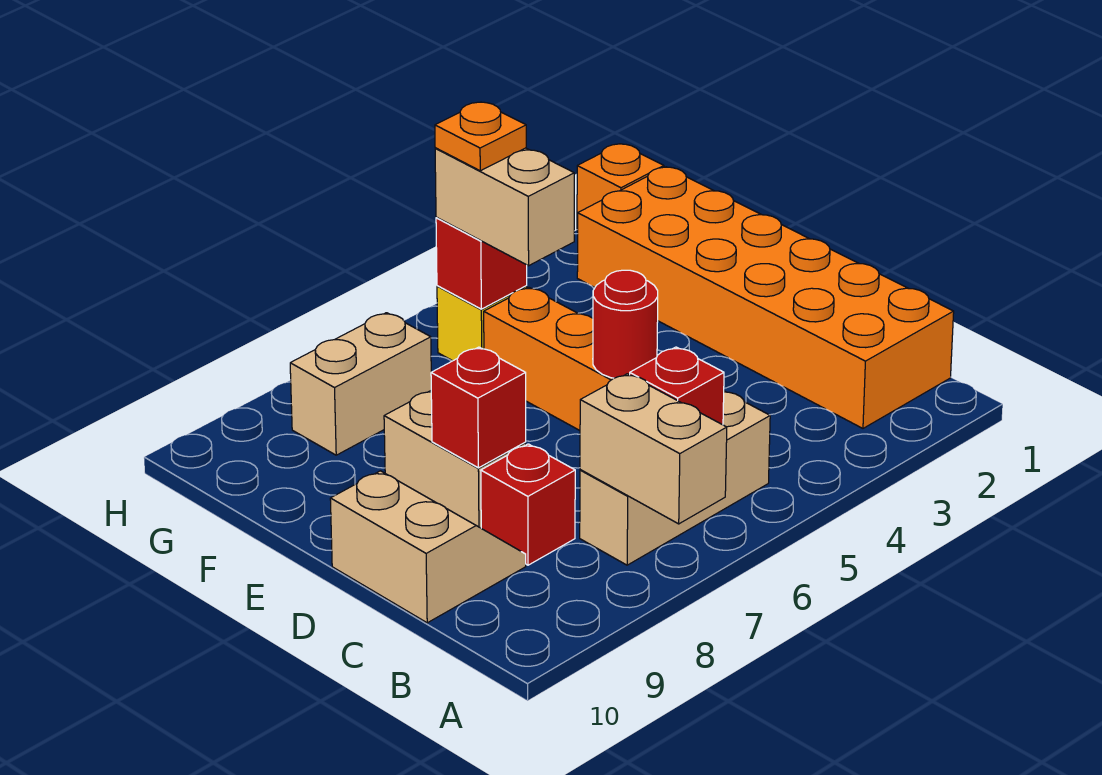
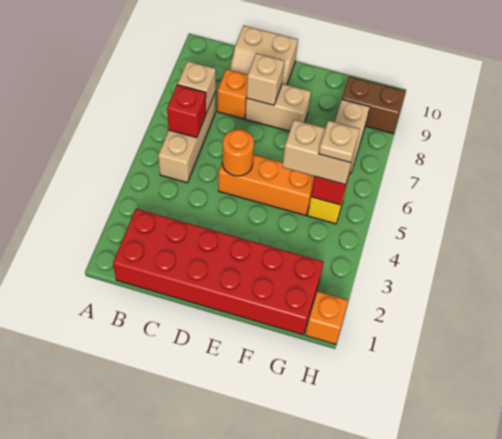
tan 1x2 brick [580,374,727,524] -> tan 1x1 brick [178,61,216,114]
orange 2x6 brick [577,167,954,428] -> red 2x6 brick [113,209,324,335]
red 1x1 brick [481,444,575,565] -> orange 1x1 brick [217,69,248,119]
red 1x1 round brick [593,270,658,378] -> orange 1x1 round brick [222,129,254,176]
red 1x1 brick [431,347,526,468] -> tan 1x1 brick [246,53,284,105]
orange 1x1 plate [435,102,526,171] -> tan 1x1 plate [319,120,360,163]
none -> brown 1x2 brick [342,76,406,134]

